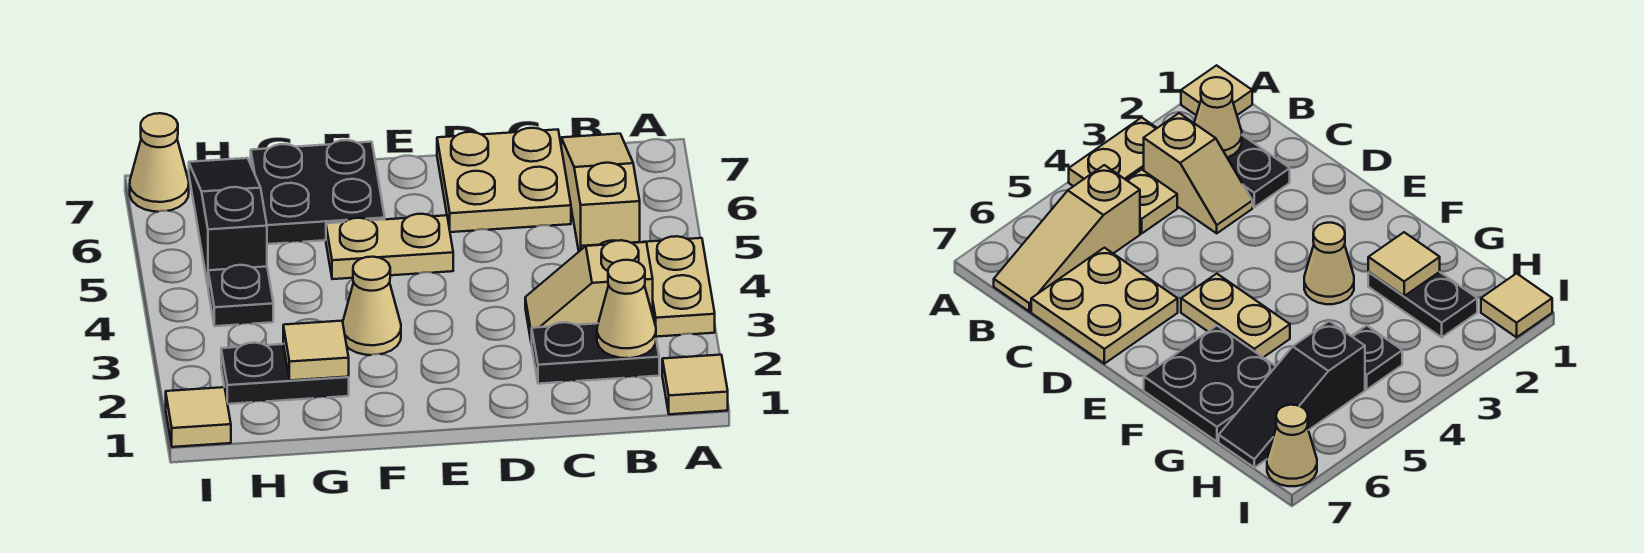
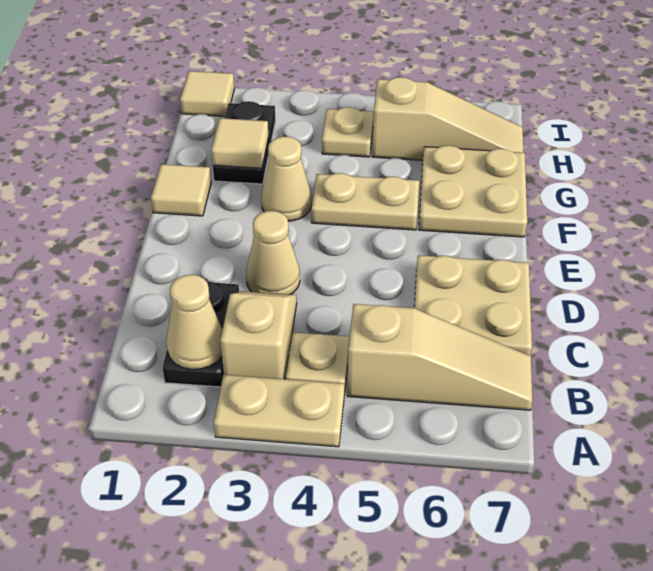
tan 1x1 tile [662,355,728,414] -> tan 1x1 tile moved to [151,164,211,216]
tan 1x2 plate [326,214,453,279] -> tan 1x2 plate turned to [311,173,419,230]
black 2x2 plate [251,140,385,244] -> tan 2x2 plate [419,145,527,237]
black 1x1 plate [208,265,273,326] -> tan 1x1 plate [322,107,373,157]
black 1x3 slope [189,158,267,285] -> tan 1x3 slope [372,77,523,160]
tan 1x1 cone [130,113,189,212] -> tan 1x1 cone moved to [246,211,300,295]

